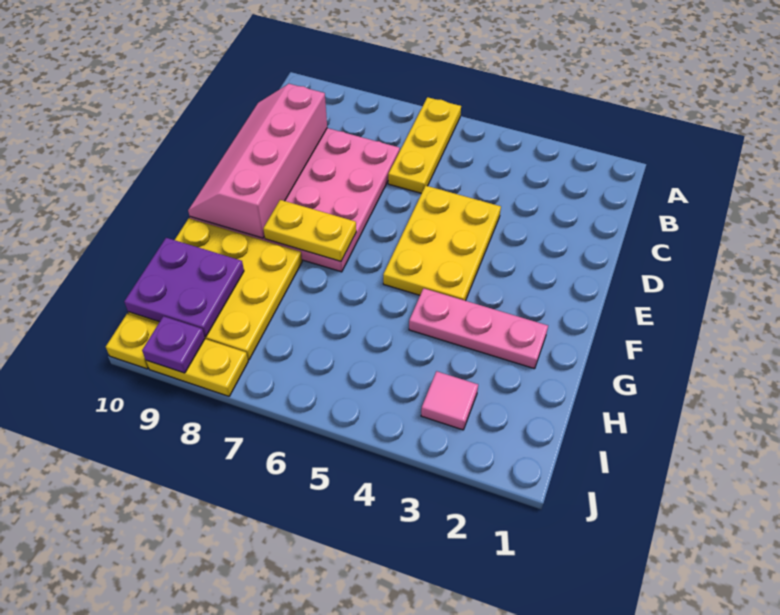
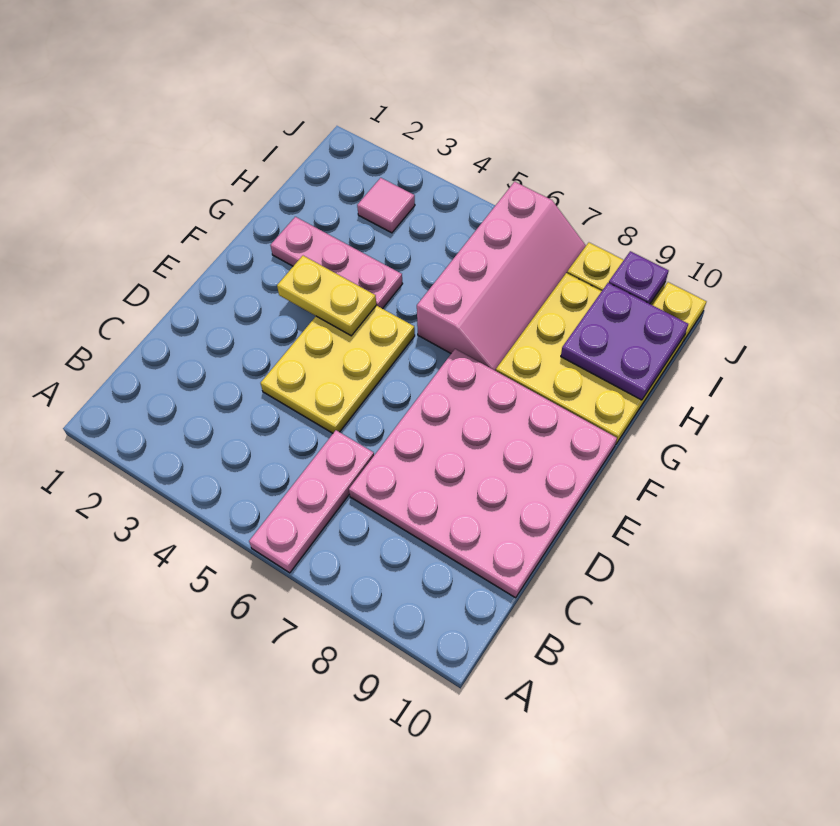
yellow 1x3 plate [388,97,461,193] -> pink 1x3 plate [249,430,374,573]
pink 2x4 slope [188,84,327,238] -> pink 2x4 slope moved to [417,182,586,371]
yellow 1x2 plate [263,200,356,261] -> yellow 1x2 plate moved to [277,256,376,336]

